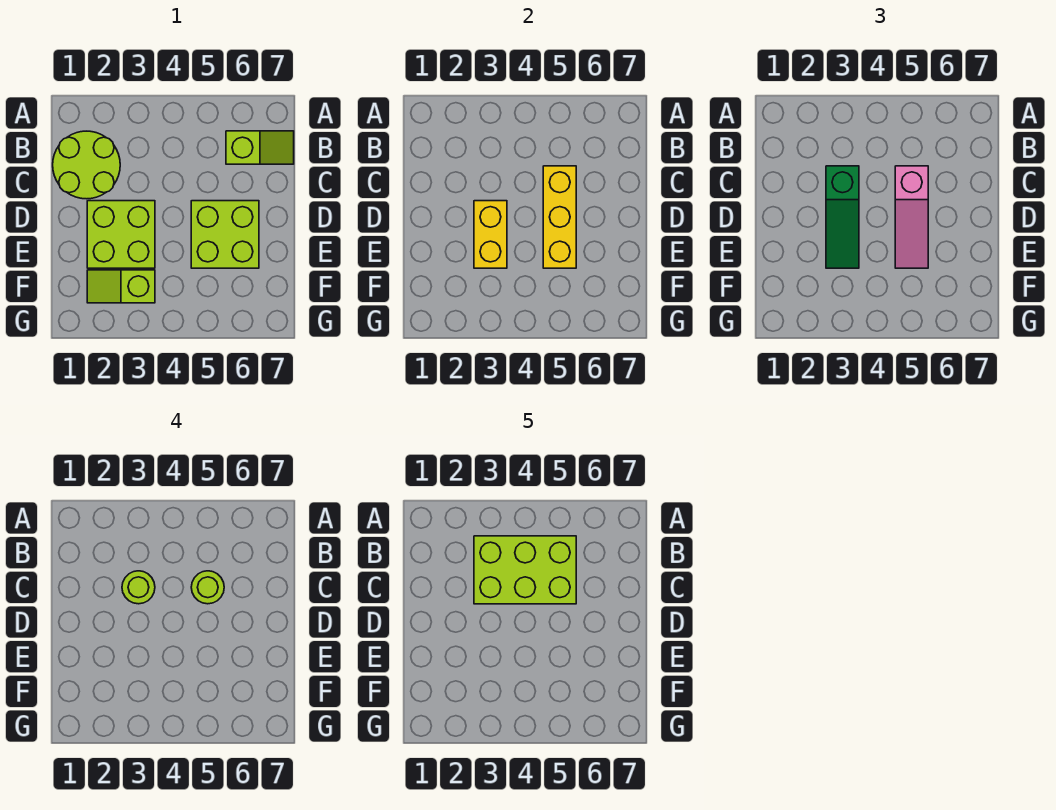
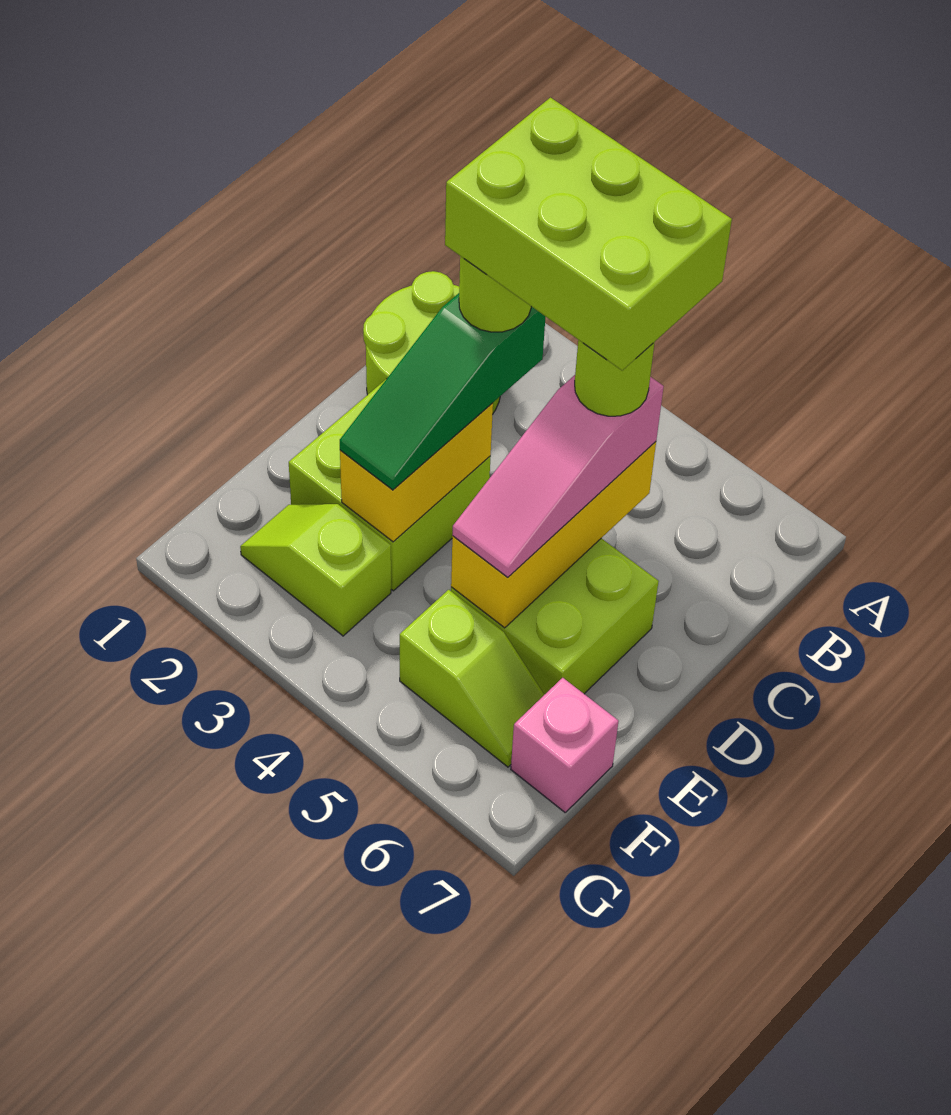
lime 1x2 slope [226,131,294,164] -> lime 1x2 slope moved to [400,590,544,767]
none -> pink 1x1 brick [511,678,619,812]

